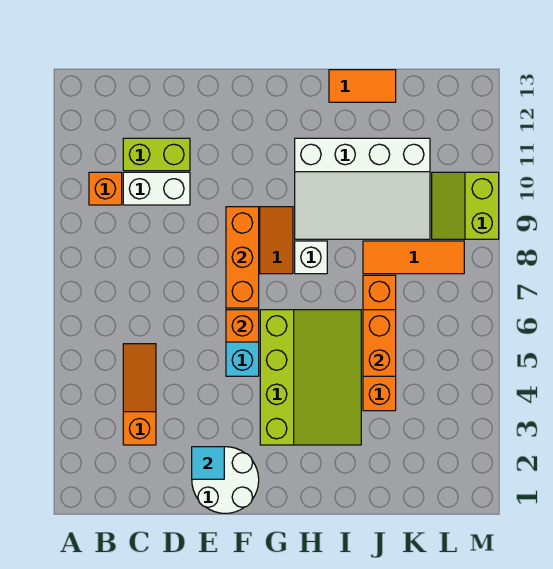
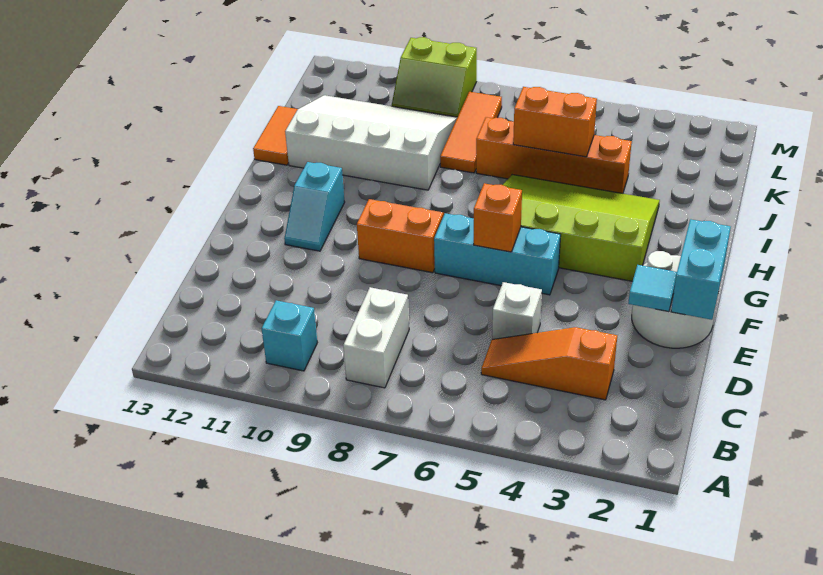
orange 1x1 brick [89,172,122,205] -> cyan 1x1 brick [262,300,317,371]
white 1x2 brick [123,172,190,205] -> white 1x2 brick moved to [343,287,409,388]
lime 1x2 brick [123,138,190,171] -> none
none -> cyan 1x2 brick [671,219,731,320]
orange 1x3 brick [226,207,259,308] -> none
none -> cyan 1x2 slope [284,162,345,251]
white 1x1 brick [295,241,327,274] -> white 1x1 brick moved to [492,282,542,339]
white 3x4 slope [295,138,430,239] -> white 3x4 slope turned to [285,95,457,190]

